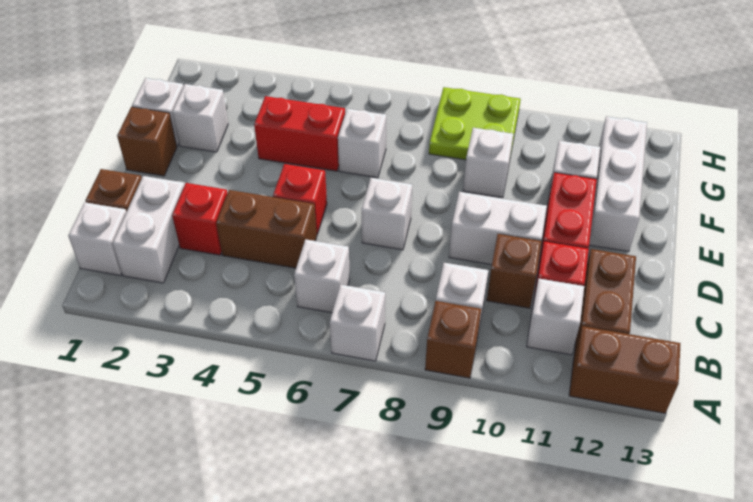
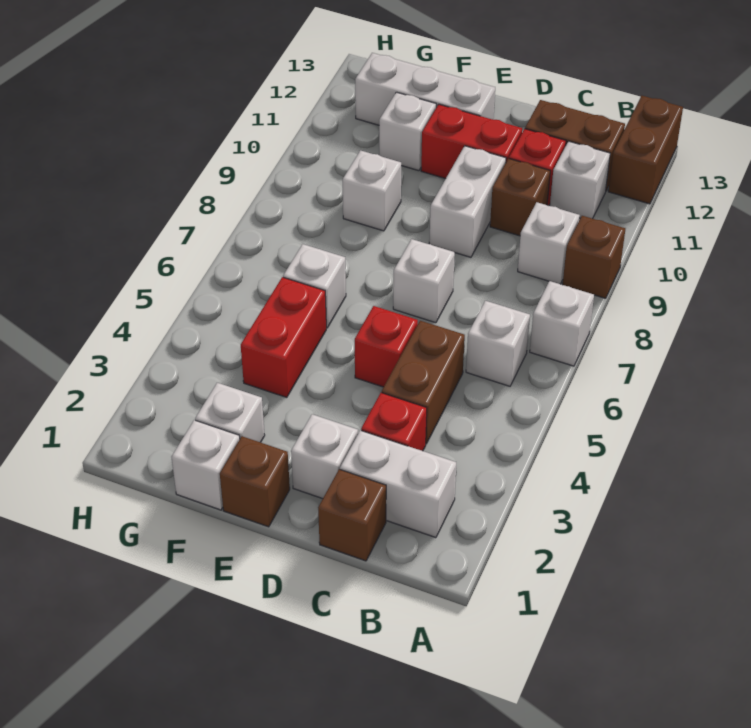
white 1x1 brick [68,202,126,276] -> white 1x1 brick moved to [291,414,358,499]
lime 2x2 plate [429,87,521,160] -> none

